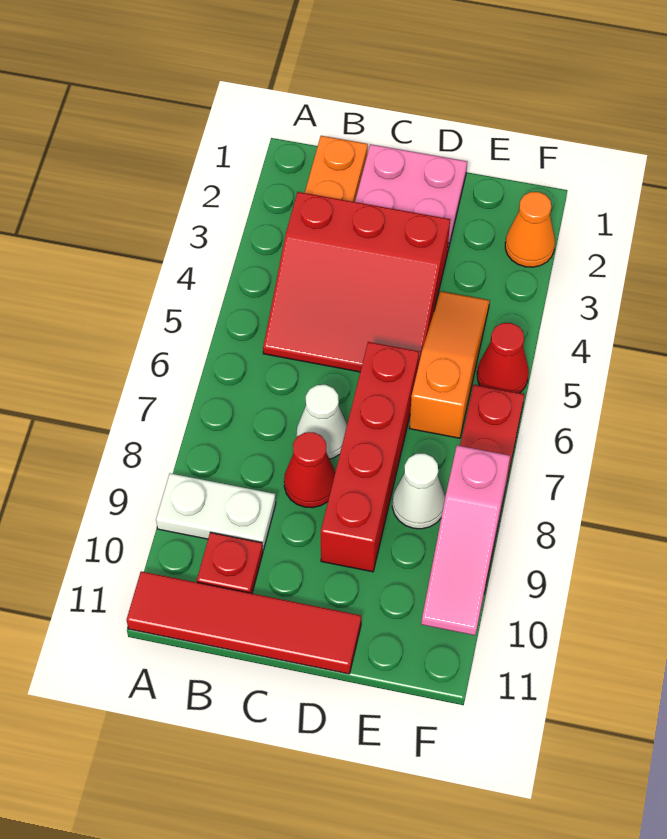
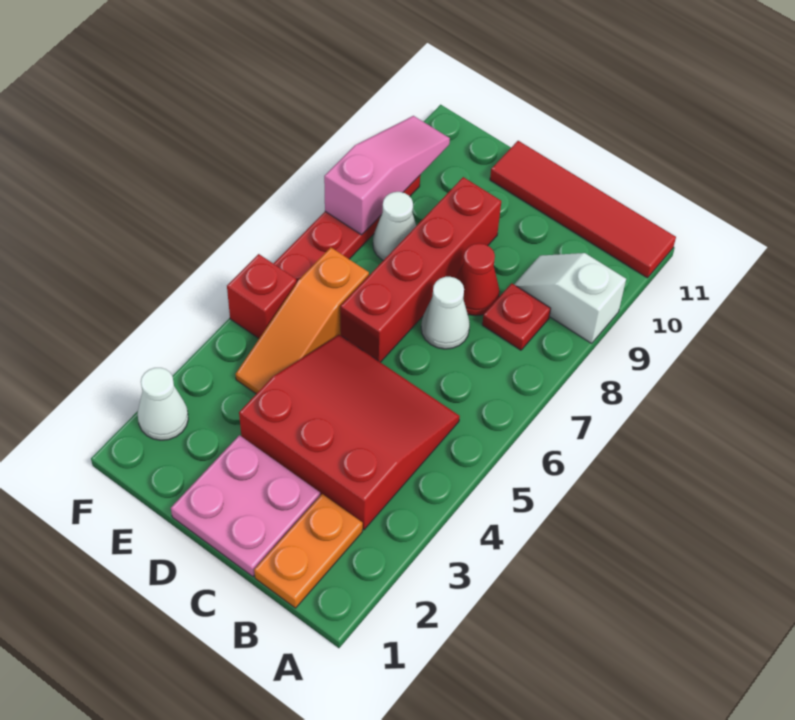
white 1x2 plate [156,473,276,550] -> white 1x2 slope [514,253,626,343]
red 1x1 plate [197,533,263,593] -> red 1x1 plate moved to [482,283,551,350]
orange 1x1 cone [505,192,555,267] -> white 1x1 cone [138,368,188,440]
red 1x1 cone [477,323,529,393] -> red 1x1 brick [227,254,297,338]

